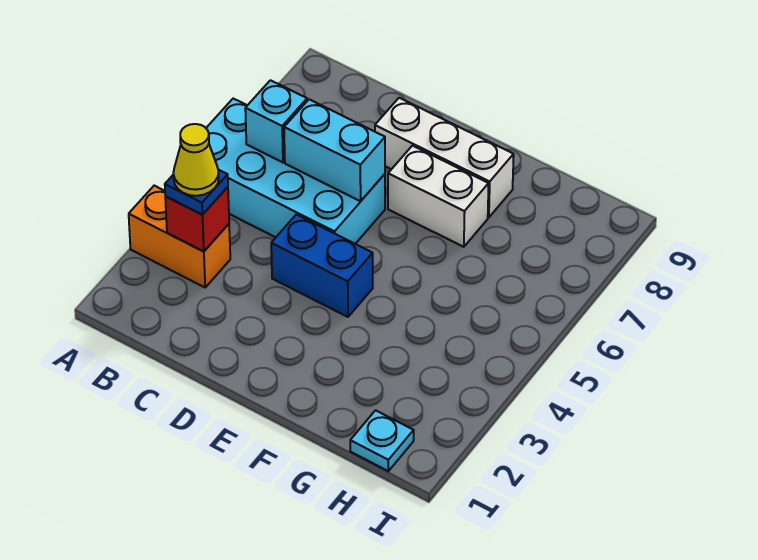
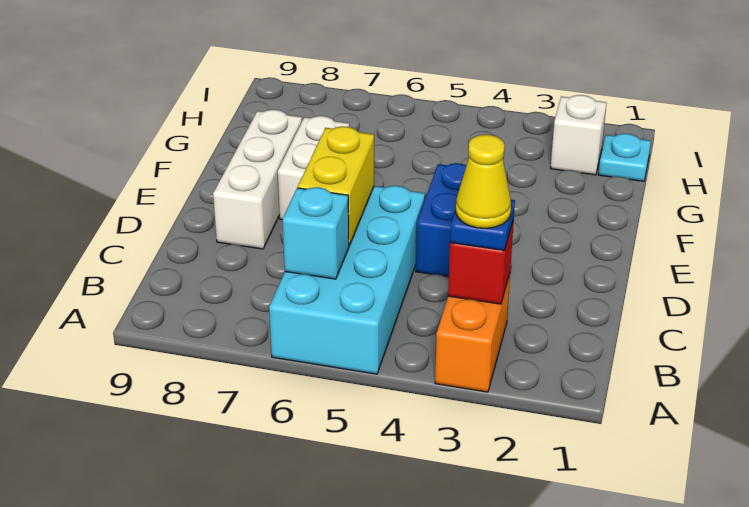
cyan 1x2 brick [284,99,385,201] -> yellow 1x2 brick [298,126,374,246]
none -> white 1x1 brick [551,95,607,175]

